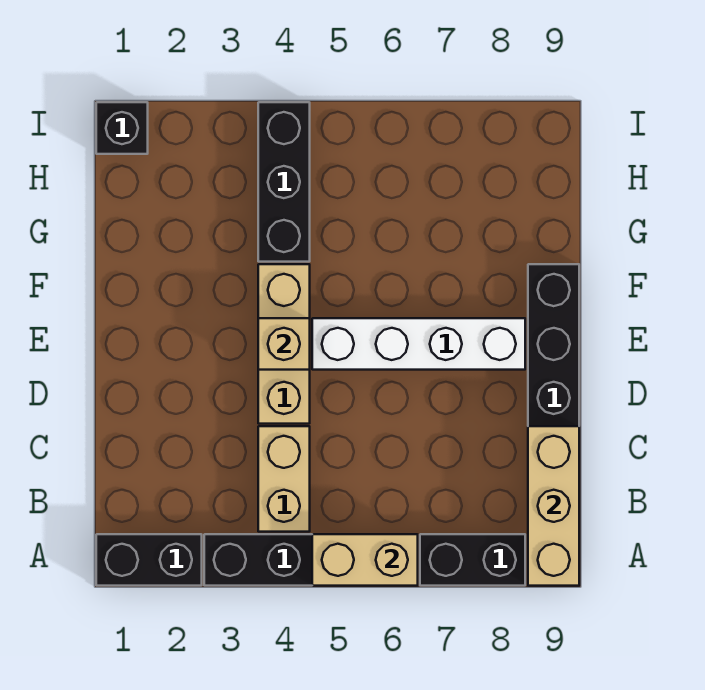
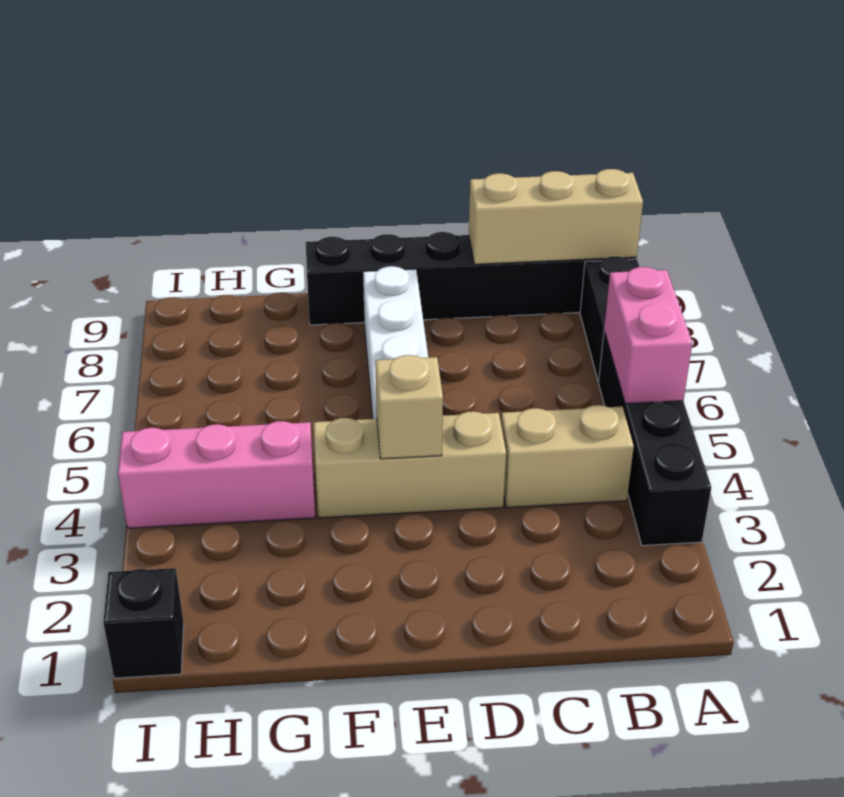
black 1x2 brick [96,534,202,586] -> none
tan 1x2 brick [312,534,418,586] -> pink 1x2 brick [604,267,692,404]
black 1x3 brick [258,102,310,262] -> pink 1x3 brick [118,421,315,528]

